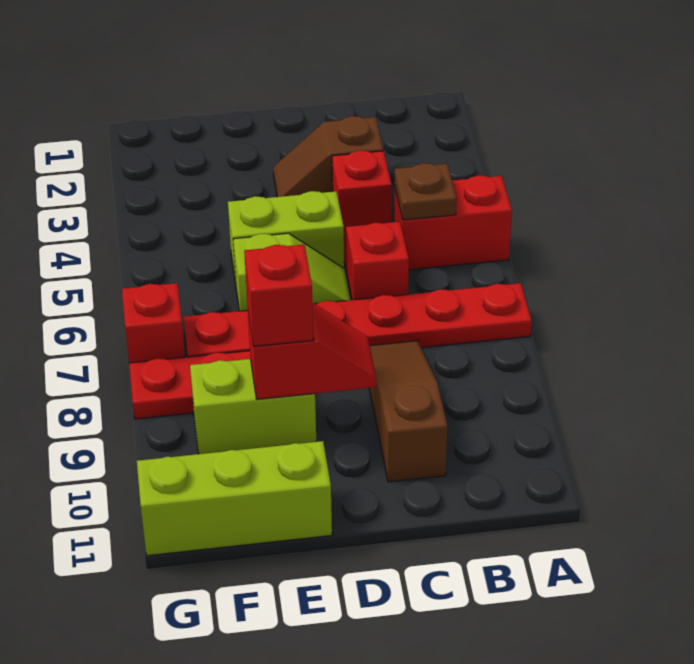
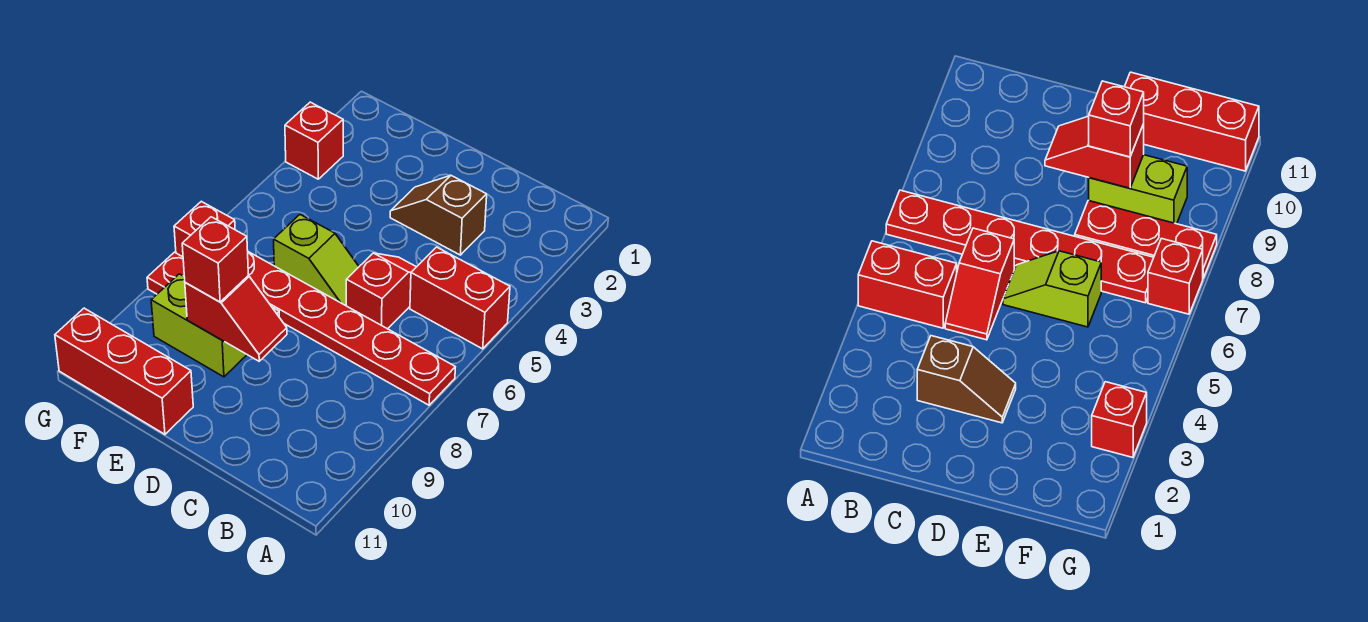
brown 1x1 plate [395,163,457,220] -> none
red 1x1 brick [332,150,392,228] -> red 1x1 brick moved to [285,102,343,179]
brown 1x3 slope [369,341,447,482] -> none
lime 1x2 brick [228,191,344,283] -> none
lime 1x3 brick [137,441,332,556] -> red 1x3 brick [55,308,193,434]

